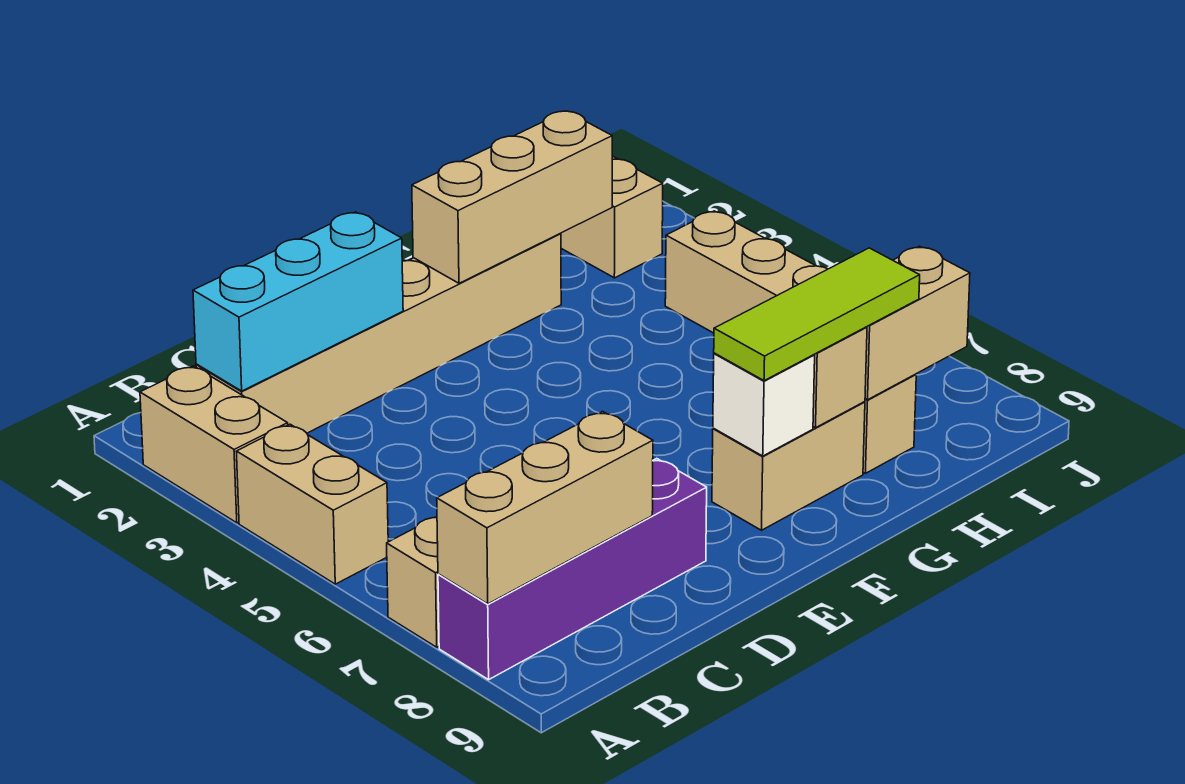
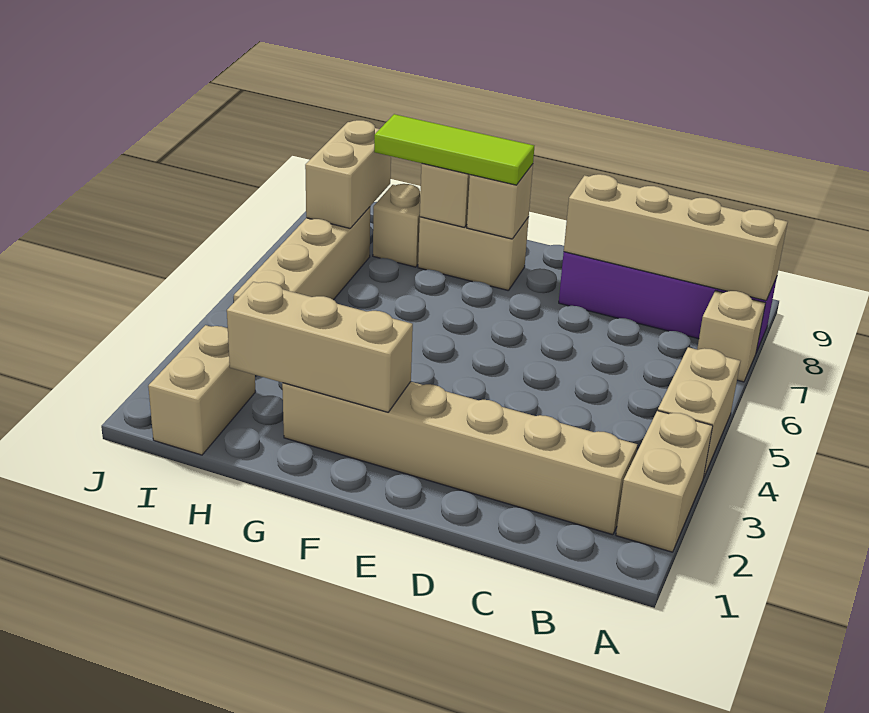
tan 1x3 brick [437,411,653,604] -> tan 1x4 brick [564,174,788,301]
cyan 1x3 brick [193,212,403,391] -> none
white 1x1 brick [713,353,815,456] -> tan 1x1 brick [467,164,533,239]
tan 1x2 brick [865,246,970,400] -> tan 1x2 brick turned to [305,120,391,228]

